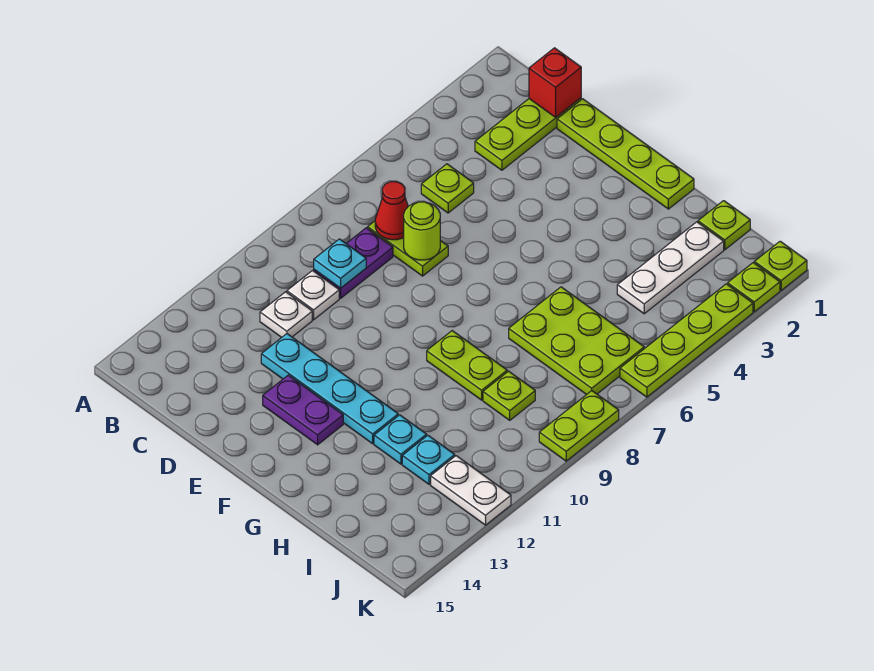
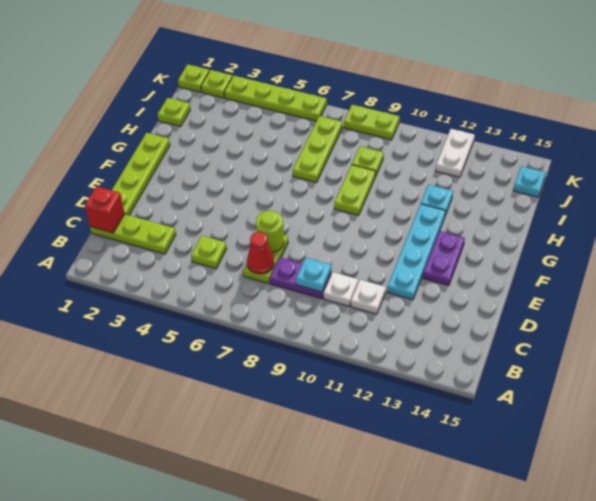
lime 2x3 plate [509,287,644,395] -> lime 1x3 plate [293,116,342,183]
white 1x3 plate [617,222,724,314] -> none
cyan 1x1 plate [402,435,455,484] -> cyan 1x1 plate moved to [513,166,546,197]

